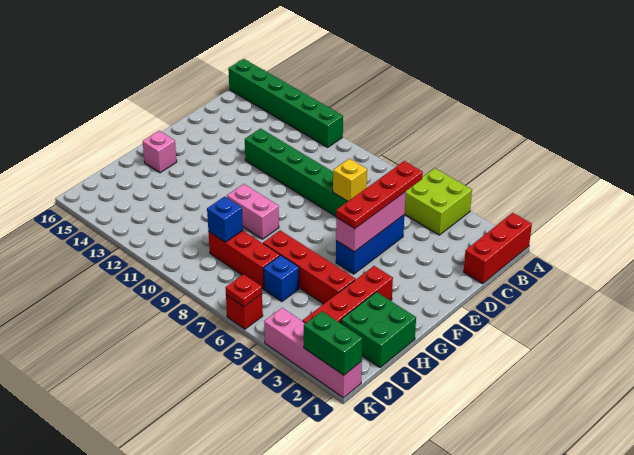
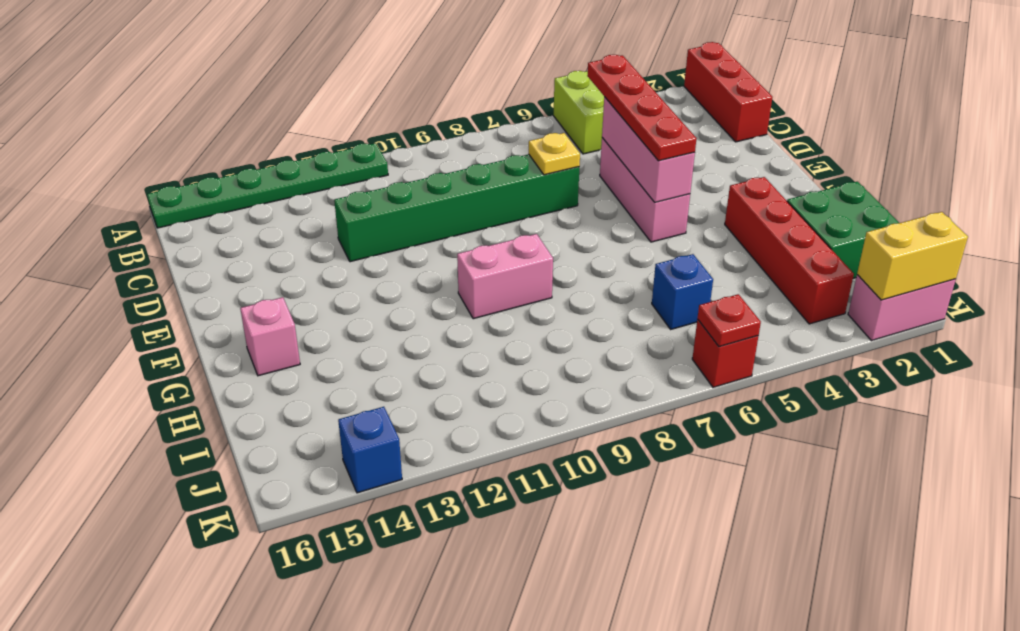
green 1x6 brick [228,59,343,147] -> green 1x6 plate [147,143,388,228]
blue 1x3 brick [336,215,404,274] -> pink 1x3 brick [600,138,690,242]
yellow 1x1 brick [333,159,367,201] -> yellow 1x1 plate [529,133,580,175]
red 1x4 brick [263,230,355,304] -> none
red 1x3 brick [208,231,280,289] -> none
blue 1x1 brick [207,196,243,242] -> blue 1x1 brick moved to [338,407,402,493]
pink 1x4 brick [264,308,362,398] -> pink 1x2 brick [848,275,956,341]
green 1x2 brick [304,311,362,375] -> yellow 1x2 brick [857,212,968,300]

